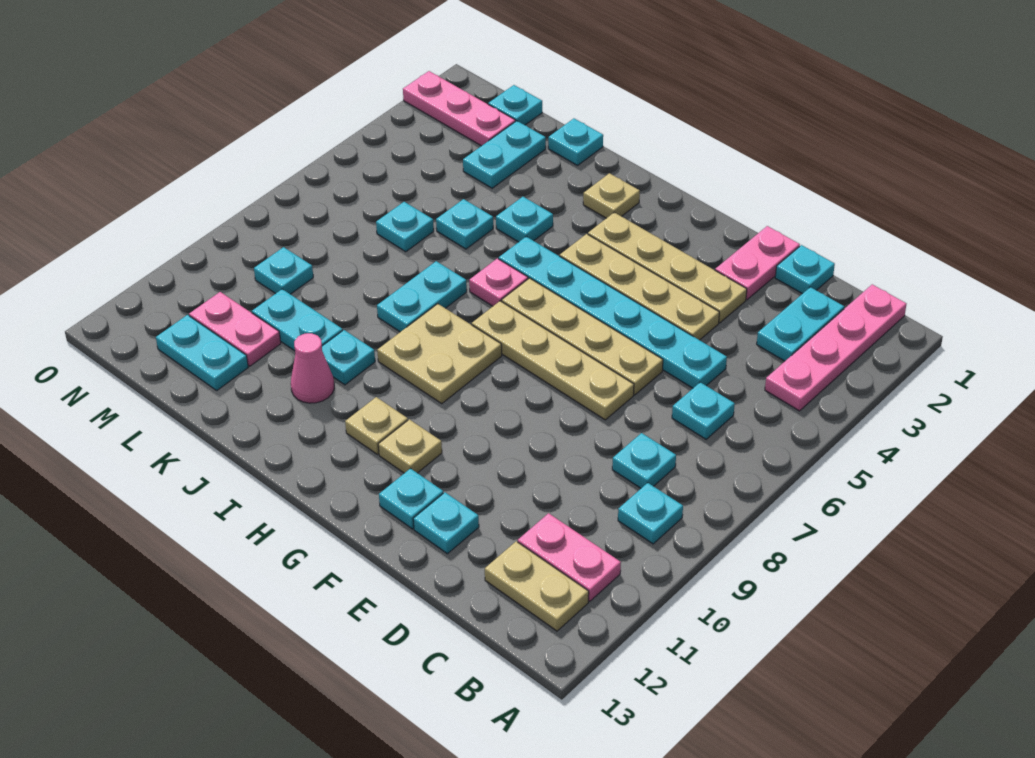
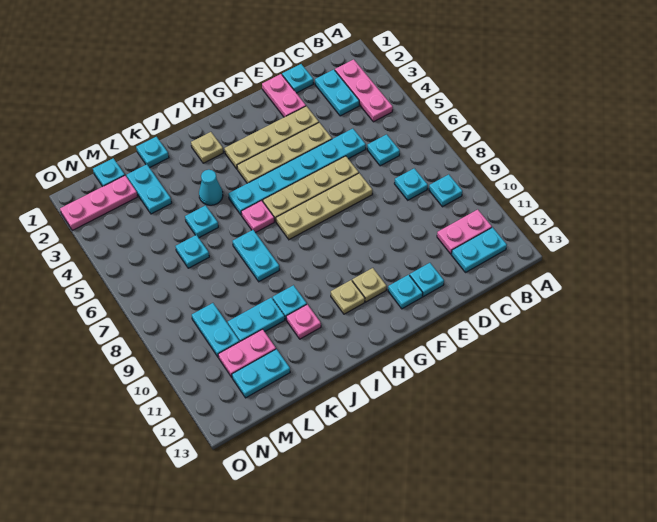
pink 1x4 plate [765,284,906,411] -> pink 1x3 plate [335,59,393,122]
tan 1x2 plate [485,541,589,631] -> cyan 1x2 plate [451,227,507,272]
tan 2x2 plate [377,304,502,404] -> none
cyan 1x1 plate [496,197,553,242] -> cyan 1x1 cone [199,170,223,205]
pink 1x1 cone [291,333,334,403] -> pink 1x1 plate [286,304,321,339]
cyan 1x1 plate [254,247,313,294] -> cyan 1x2 plate [192,303,239,358]

